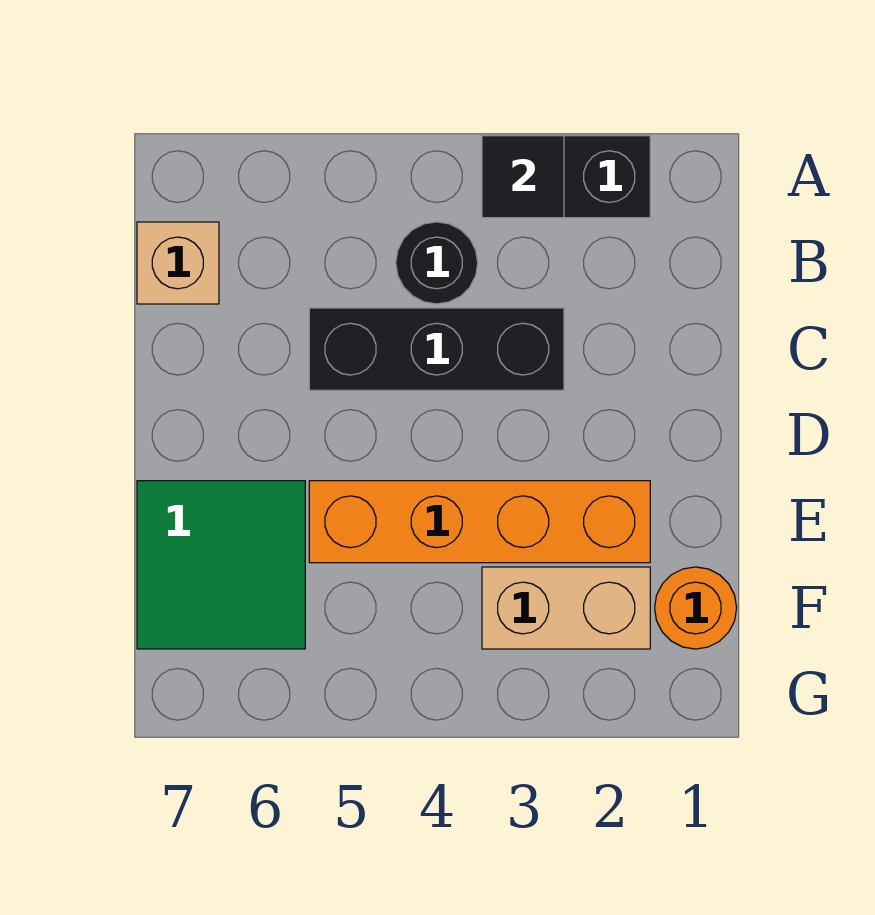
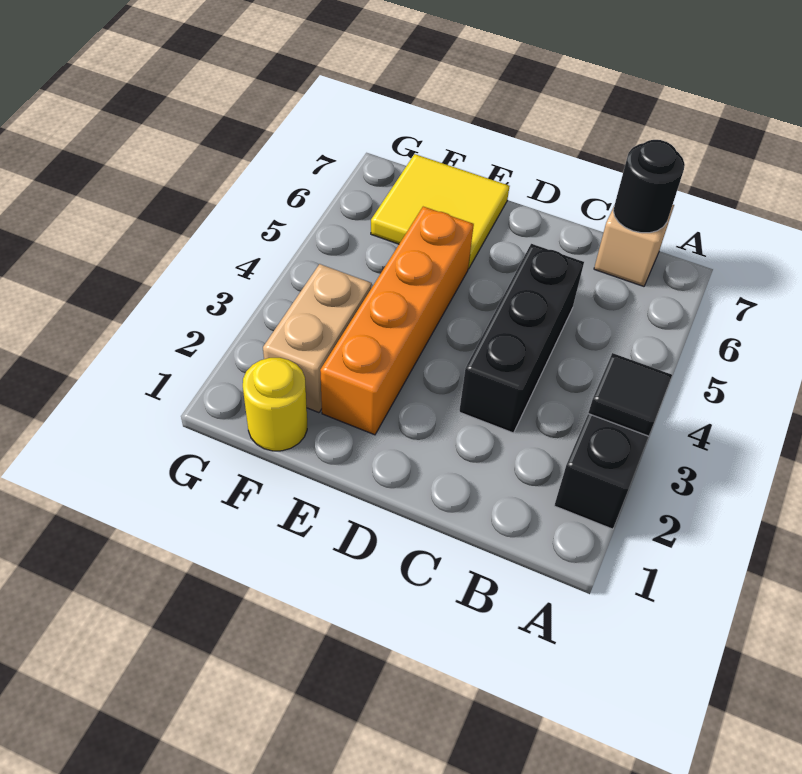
black 1x1 round brick [396,222,478,304] -> black 1x1 round brick moved to [613,140,685,233]
green 2x2 tile [137,481,305,649] -> yellow 2x2 tile [371,154,510,269]
orange 1x1 round brick [655,567,737,649] -> yellow 1x1 round brick [243,358,307,451]

